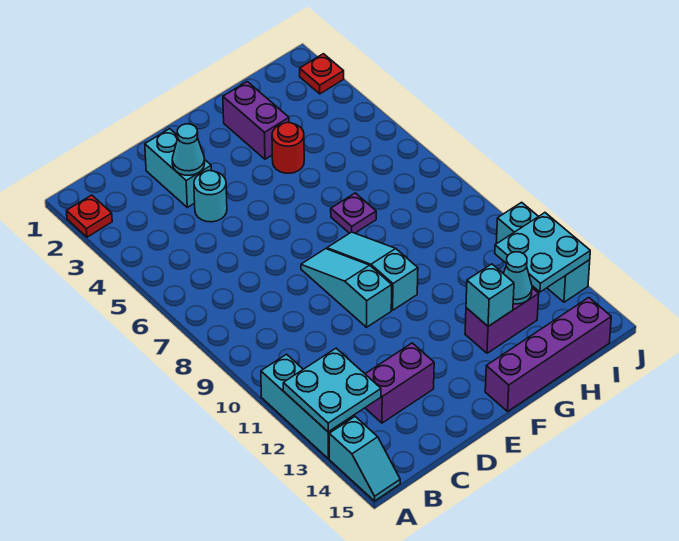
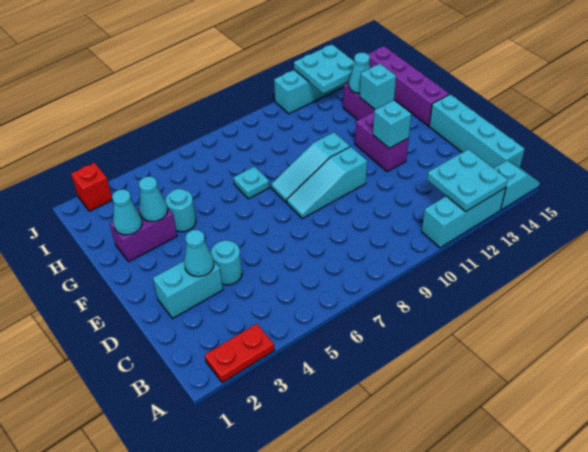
red 1x1 plate [67,195,112,237] -> red 1x2 plate [205,324,274,383]
none -> cyan 1x4 brick [429,94,525,168]
purple 1x2 brick [365,343,434,423] -> purple 1x2 brick moved to [355,112,409,172]
none -> cyan 1x1 brick [373,100,411,148]
none -> cyan 1x1 cone [112,189,142,235]
none -> cyan 1x1 cone [139,177,168,222]
red 1x1 round brick [272,123,304,173] -> cyan 1x1 round brick [165,189,196,232]
purple 1x1 plate [331,193,376,233] -> cyan 1x1 plate [234,167,269,199]
red 1x1 plate [300,54,344,94] -> red 1x1 brick [71,163,113,211]

